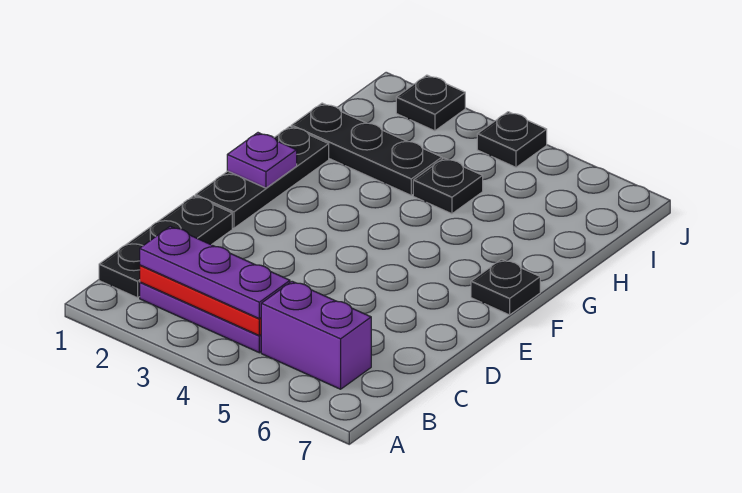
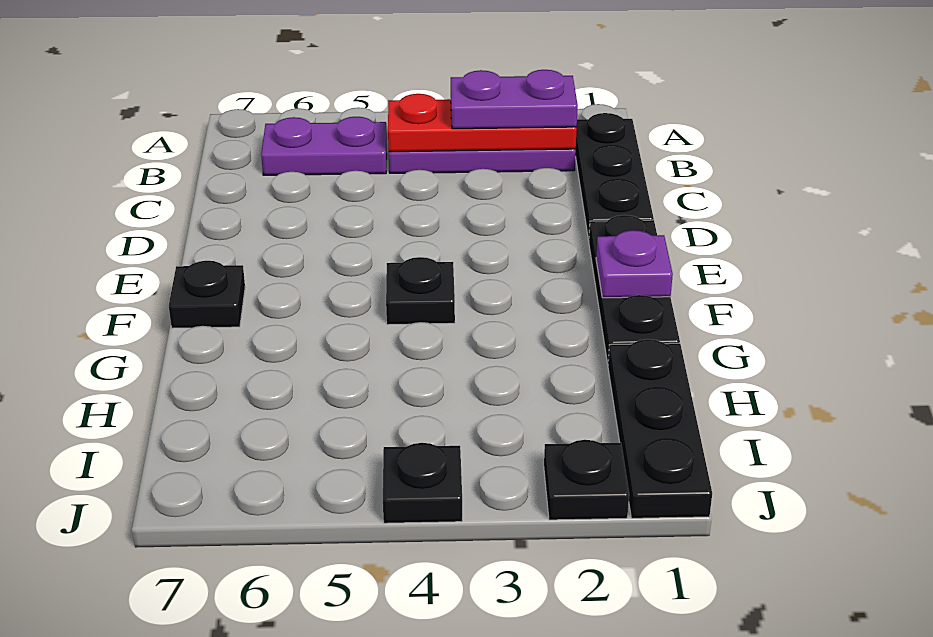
purple 1x3 plate [140,226,290,319] -> purple 1x2 plate [451,70,578,129]
purple 1x2 brick [261,281,371,389] -> purple 1x2 plate [261,117,387,175]
black 1x3 plate [291,103,442,195] -> black 1x3 plate turned to [608,339,712,518]
black 1x1 plate [413,158,483,214] -> black 1x1 plate moved to [386,257,455,325]

